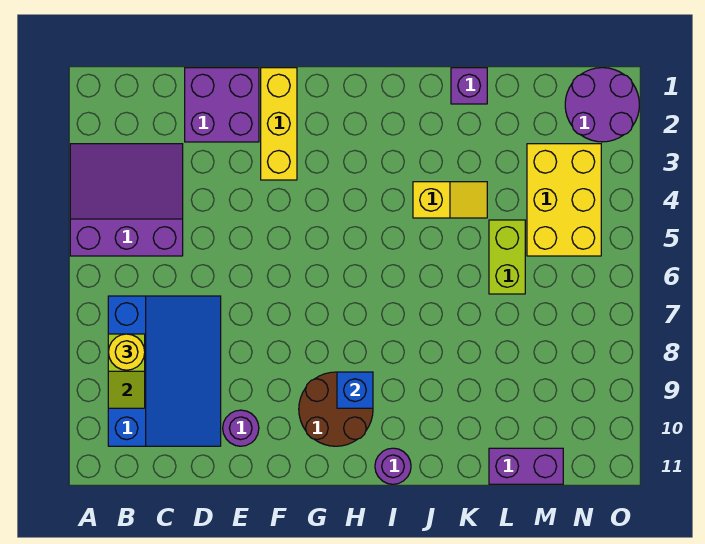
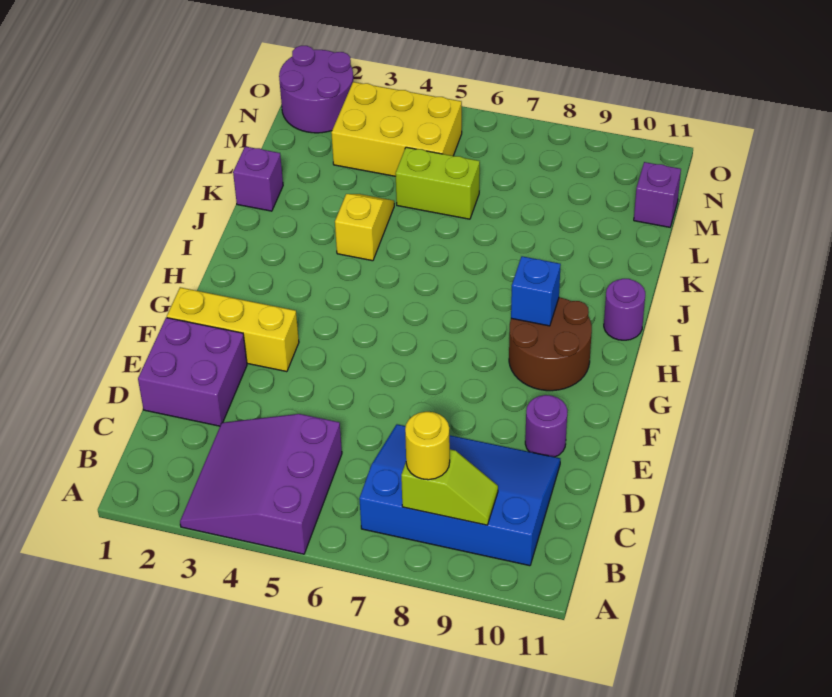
purple 1x2 brick [489,448,563,484] -> purple 1x1 brick [634,162,681,227]

